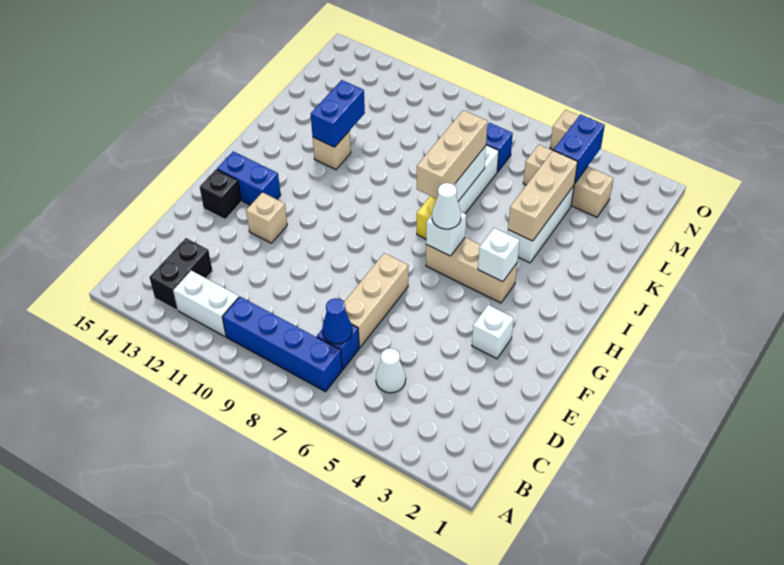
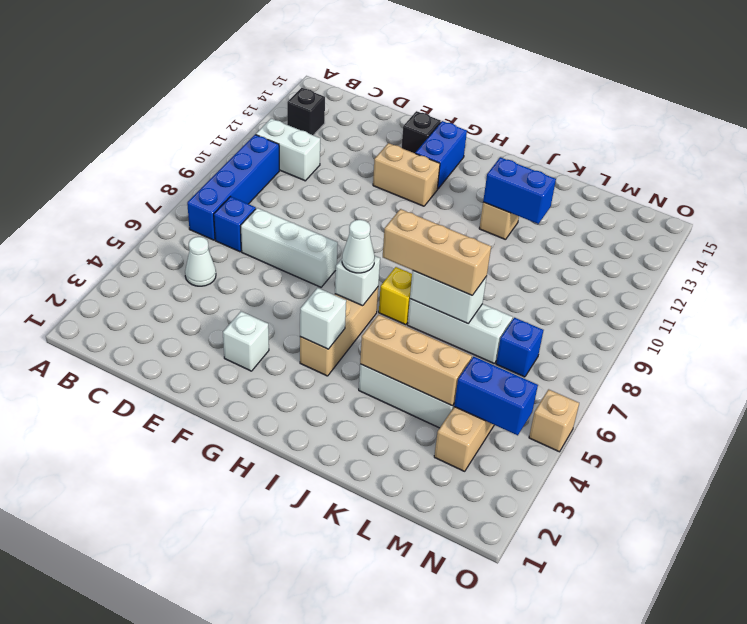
white 1x2 brick [173,271,239,336] -> white 1x2 brick turned to [256,119,320,181]
black 1x2 brick [149,238,213,310] -> black 1x1 brick [287,88,325,135]
blue 1x1 cone [322,298,352,344] -> none
tan 1x3 brick [344,253,408,347] -> white 1x3 brick [241,208,338,287]
tan 1x1 brick [246,192,287,243] -> tan 1x2 brick [373,143,440,206]

